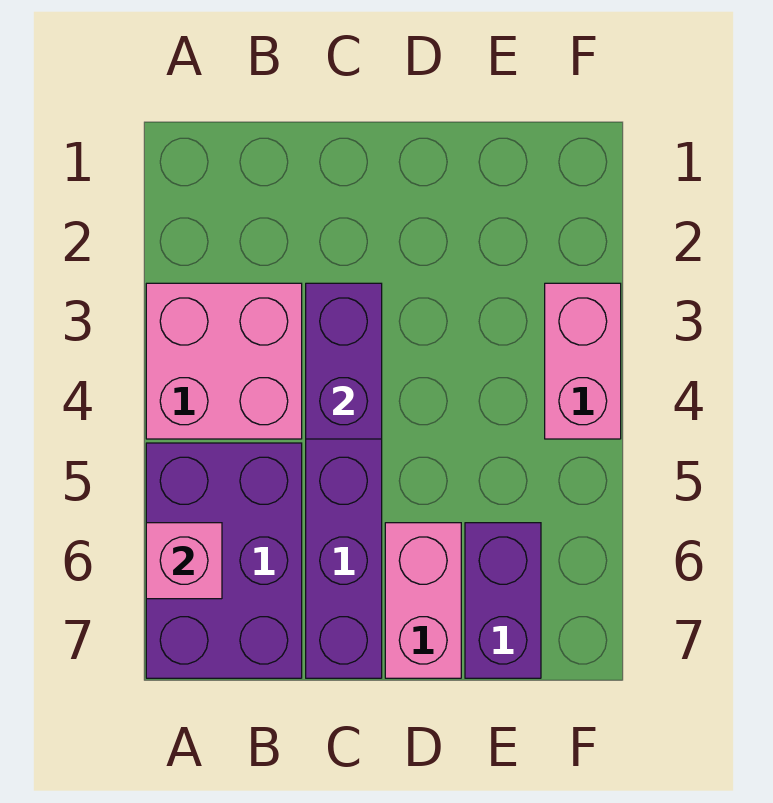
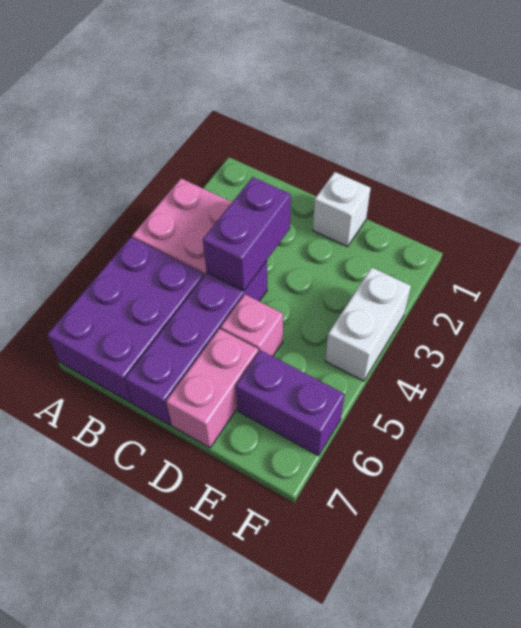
pink 1x1 brick [146,523,222,599] -> pink 1x1 brick moved to [221,294,283,356]
none -> white 1x1 brick [313,172,371,247]
purple 1x2 brick [465,523,541,678] -> purple 1x2 brick turned to [236,350,345,456]
pink 1x2 brick [545,283,621,439] -> white 1x2 brick [325,267,411,381]

